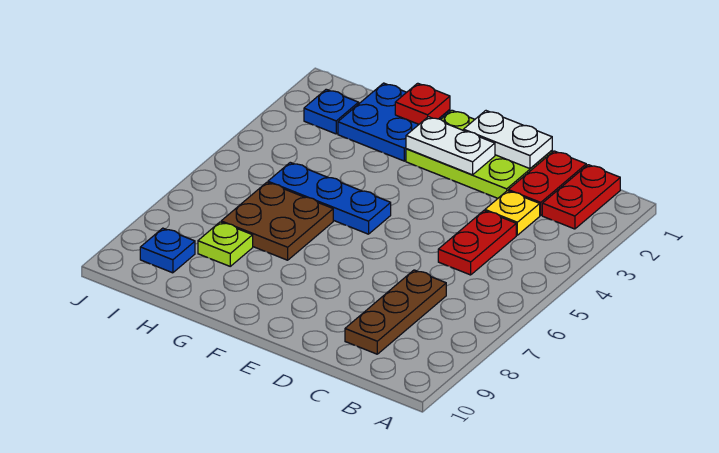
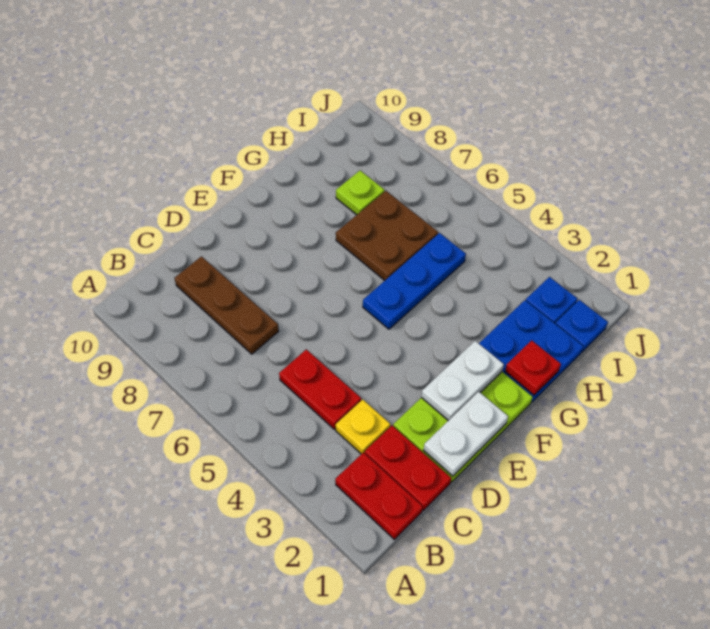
blue 1x1 plate [140,228,195,273] -> blue 1x1 plate moved to [555,300,608,352]

